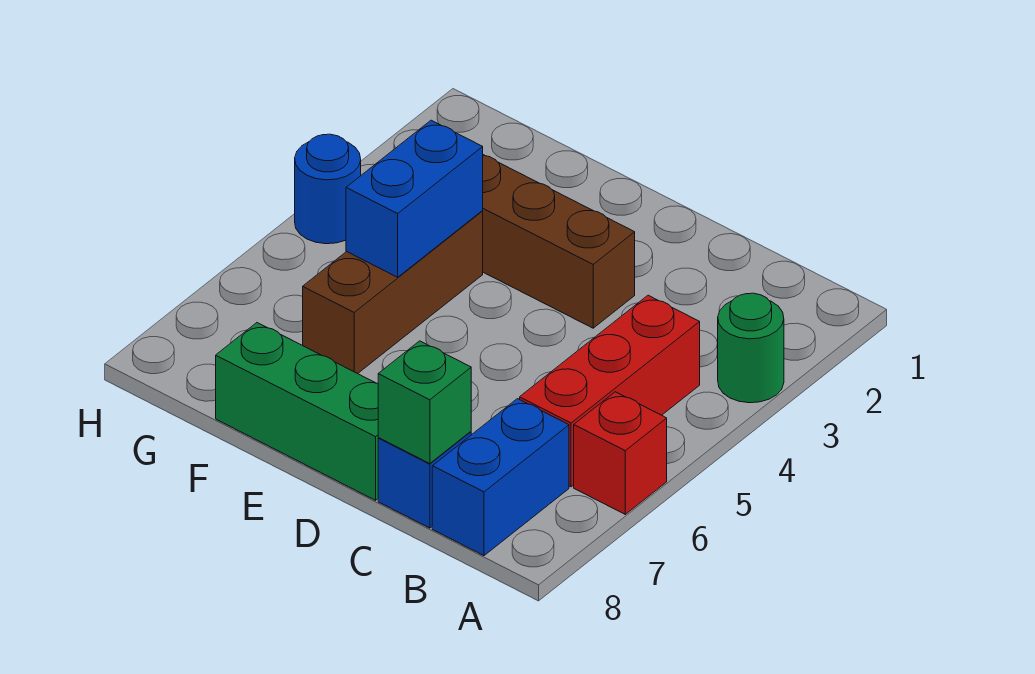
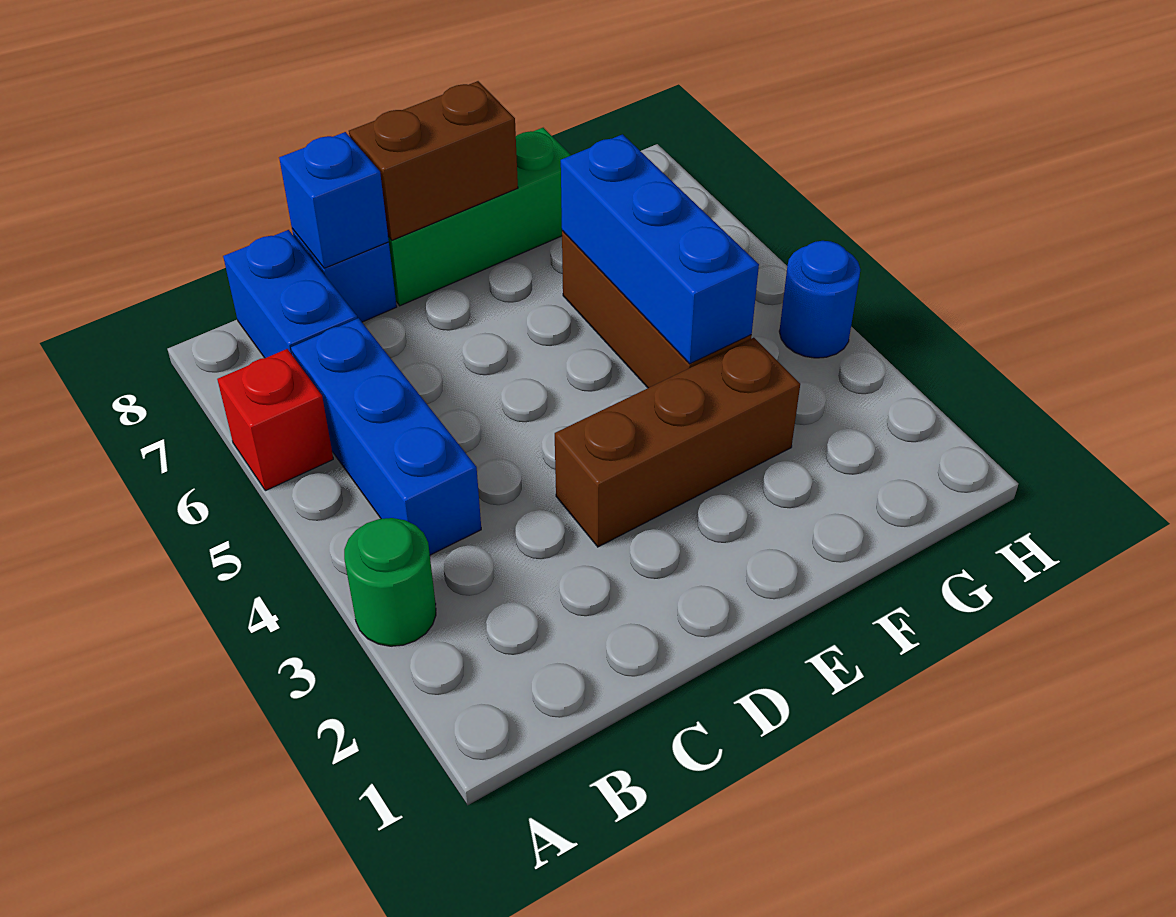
red 1x3 brick [520,295,700,487] -> blue 1x3 brick [291,318,481,555]
green 1x1 brick [378,341,471,464] -> blue 1x1 brick [279,132,389,268]
none -> brown 1x2 brick [349,81,518,240]
blue 1x2 brick [346,120,483,277] -> blue 1x3 brick [561,134,759,364]

